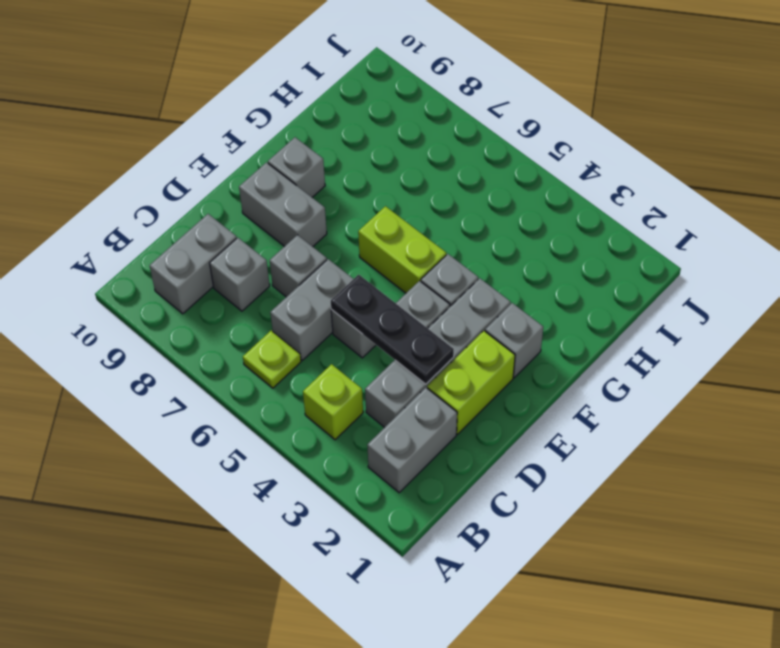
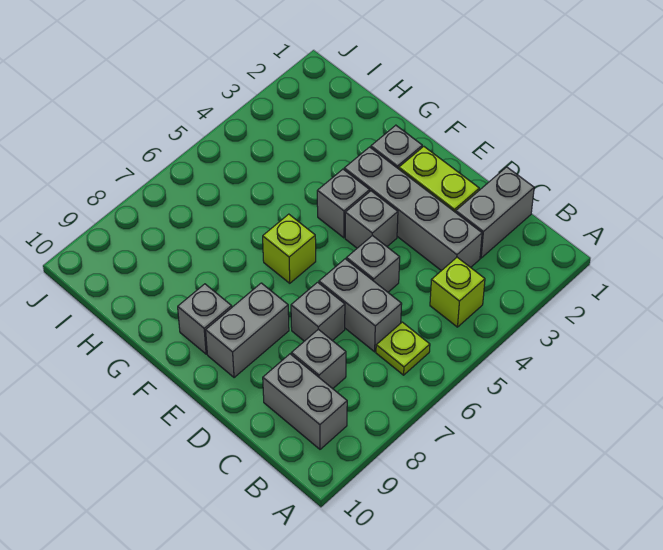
grey 1x2 brick [367,388,457,493] -> grey 1x2 brick turned to [456,167,534,258]
black 1x3 plate [331,275,454,384] -> none
lime 1x2 brick [358,206,446,293] -> lime 1x1 brick [263,214,316,283]

